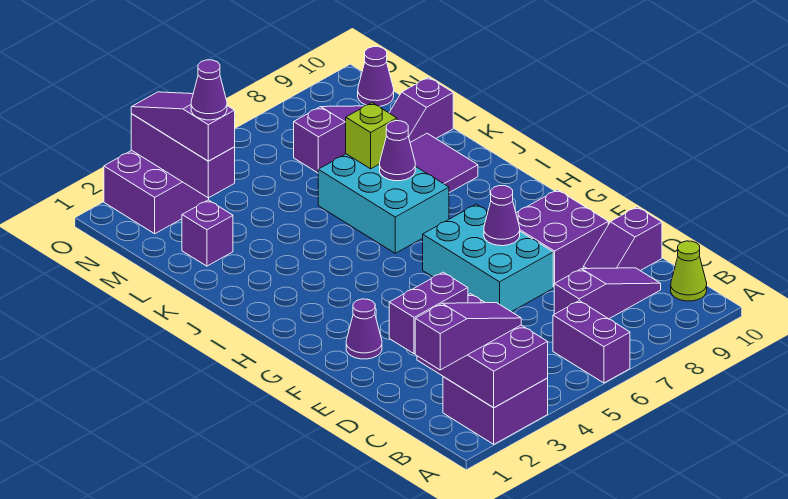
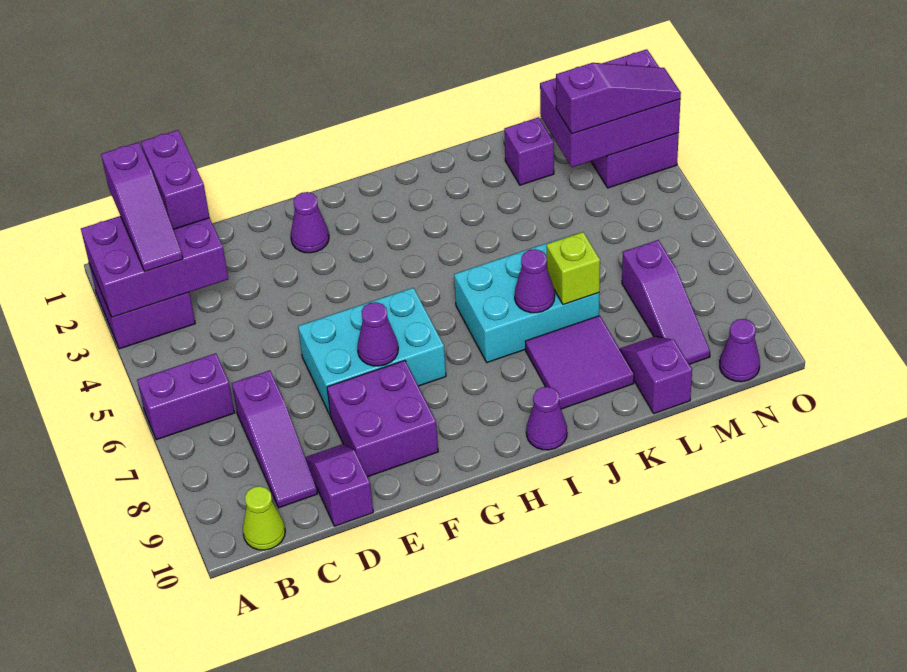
purple 1x3 brick [131,114,235,198] -> purple 2x3 brick [540,49,681,167]
purple 1x1 cone [191,60,227,120] -> purple 1x1 cone moved to [526,387,567,450]

